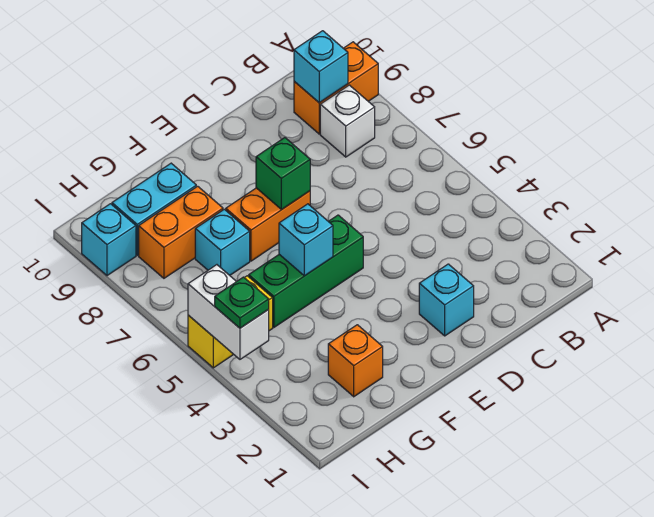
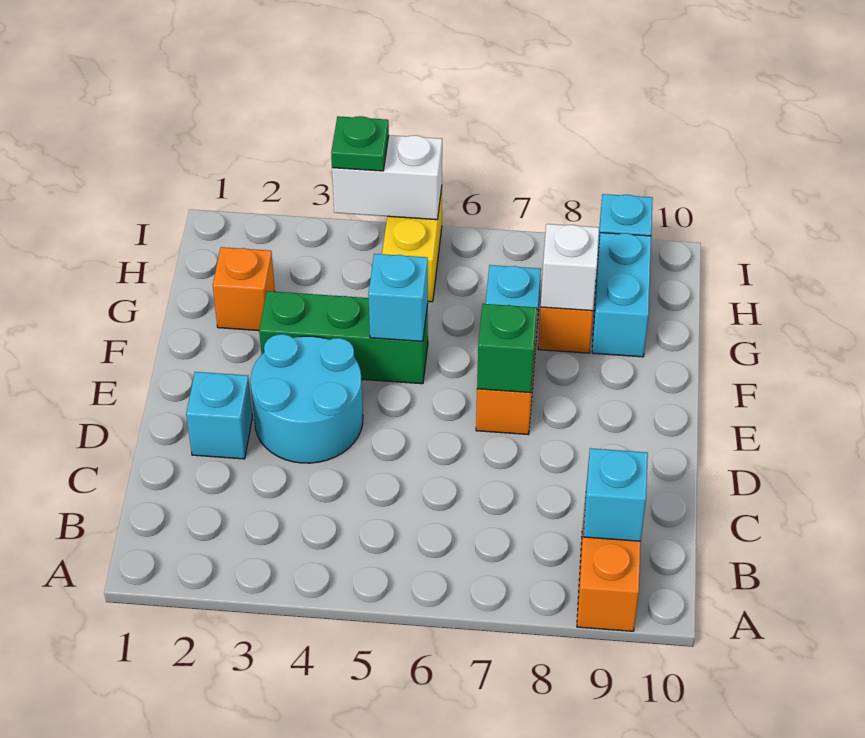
white 1x1 brick [320,85,375,157] -> white 1x1 brick moved to [541,224,599,311]
none -> cyan 2x2 round brick [251,334,363,463]
green 1x3 brick [249,215,363,327] -> green 1x3 brick turned to [259,291,428,384]

